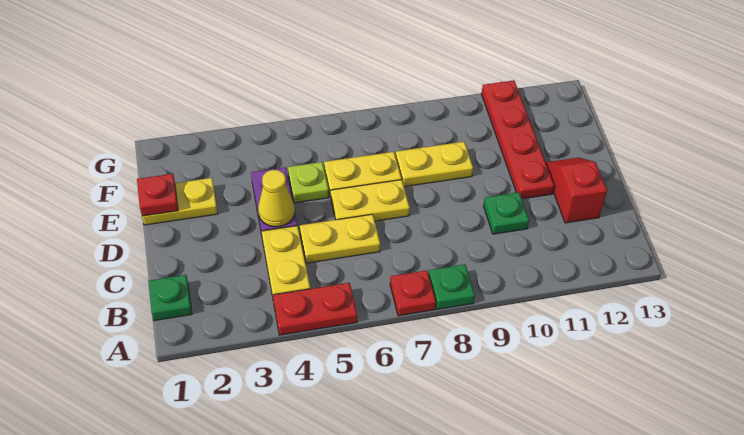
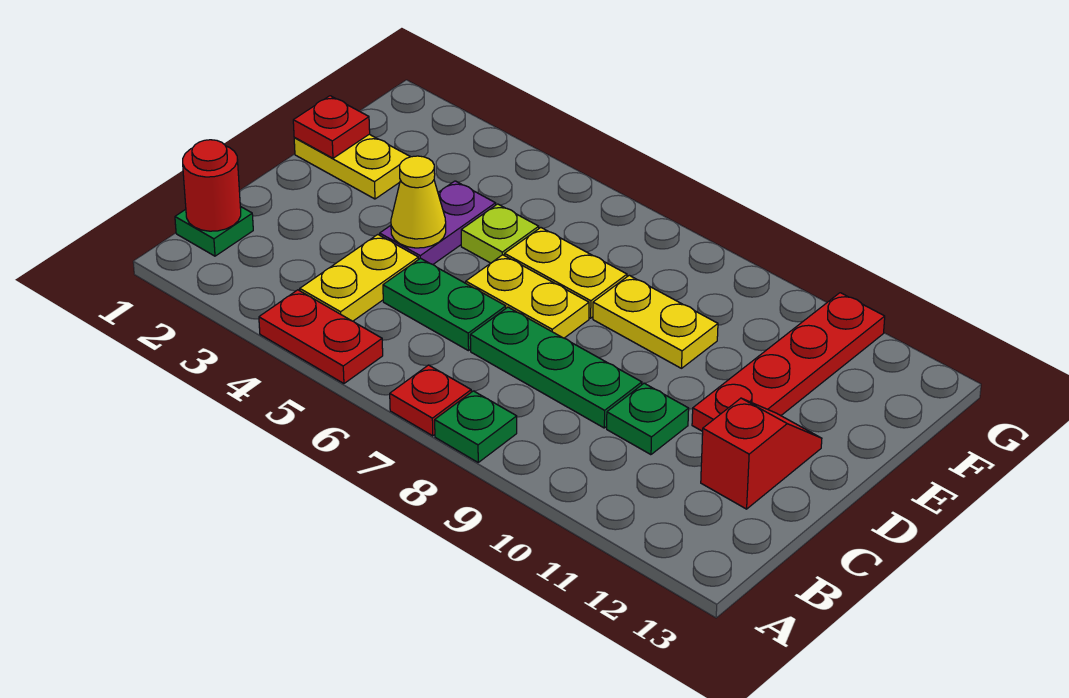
none -> red 1x1 round brick [183,140,241,231]
yellow 1x2 plate [300,214,380,263] -> green 1x2 plate [383,258,506,351]
none -> green 1x3 plate [470,307,642,428]

